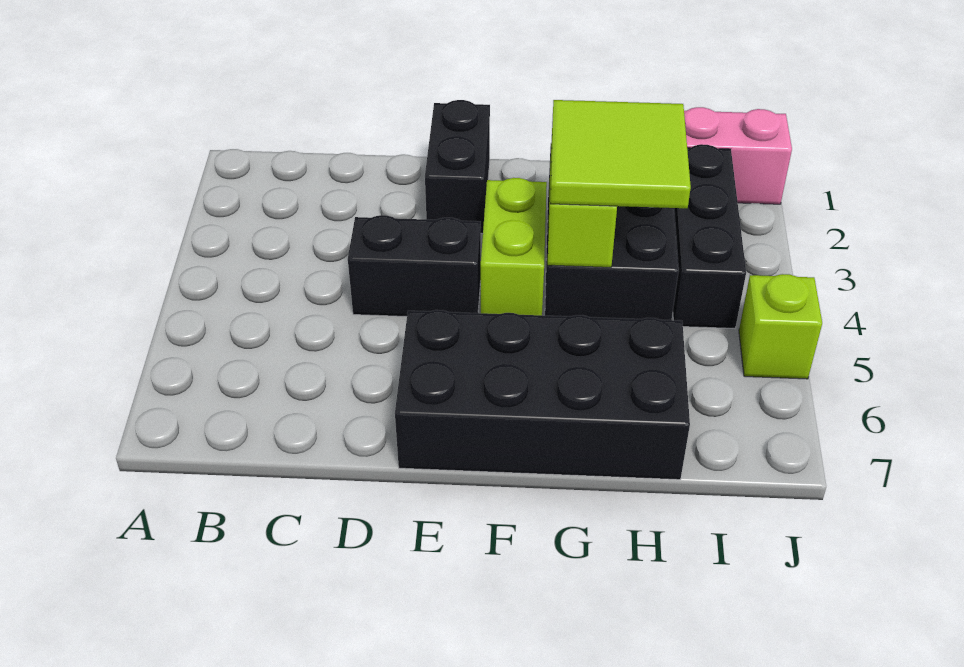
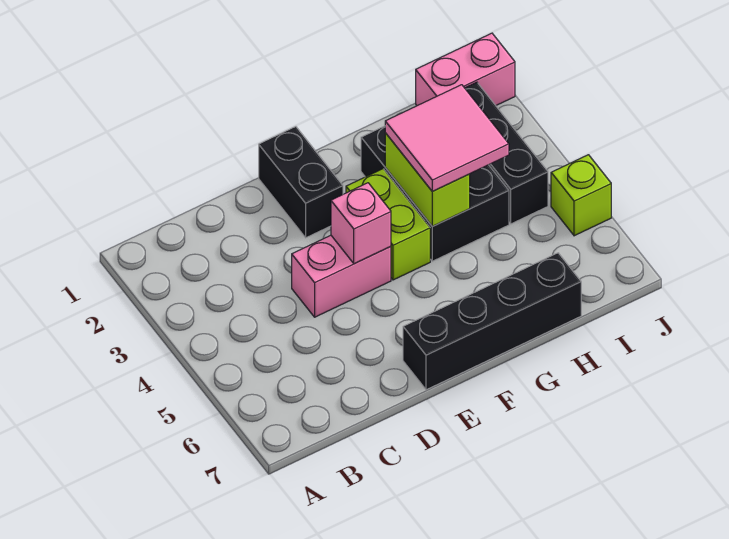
black 1x2 brick [348,215,481,317] -> pink 1x2 brick [292,235,391,317]
none -> pink 1x1 brick [331,183,391,263]
black 2x4 brick [395,310,690,480] -> black 1x4 brick [403,253,581,390]
lime 2x2 tile [550,100,691,208] -> pink 2x2 tile [385,85,509,191]

